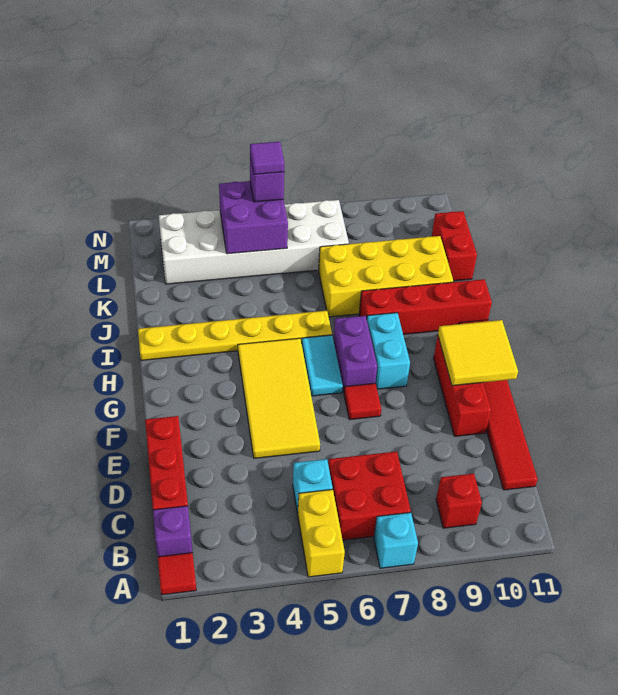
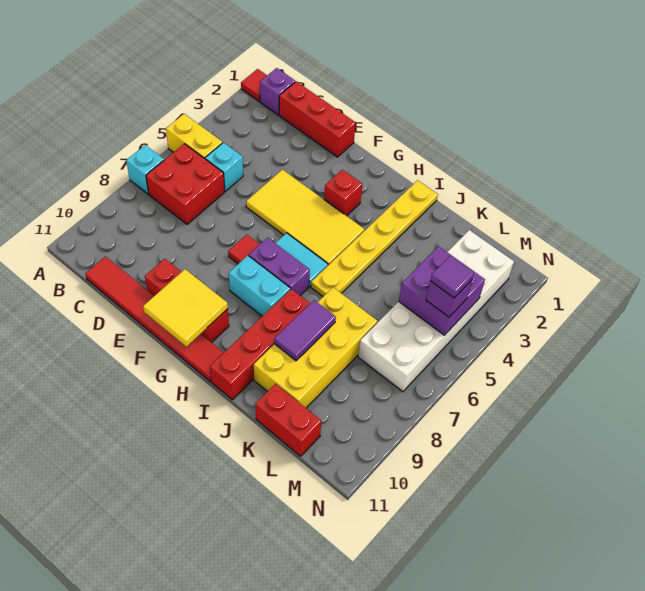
red 1x1 brick [436,473,482,528] -> red 1x1 brick moved to [324,170,362,216]
none -> purple 1x2 tile [274,300,336,361]

